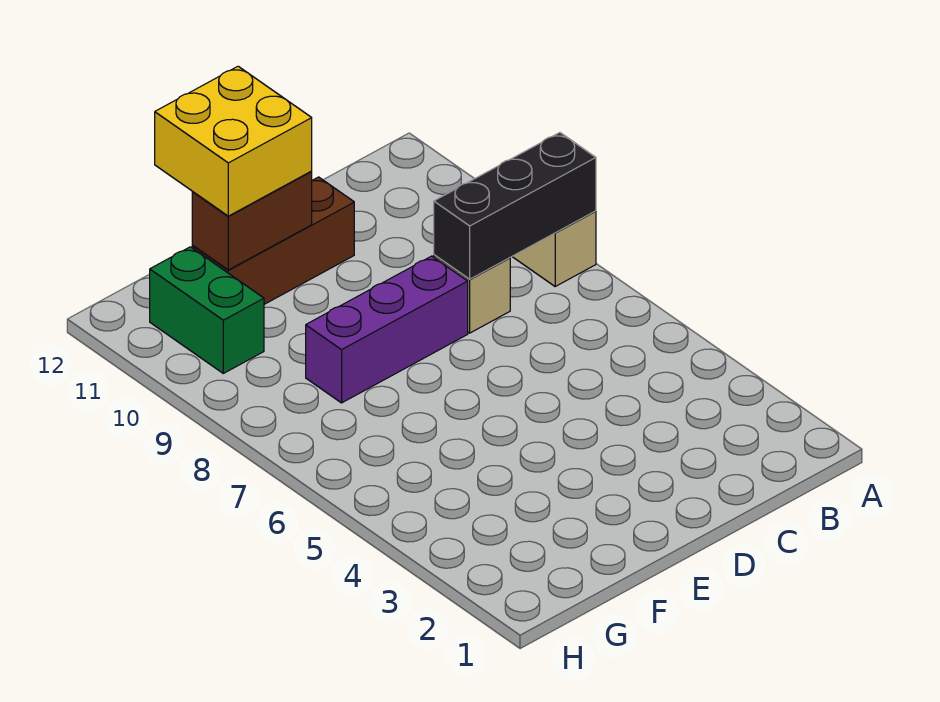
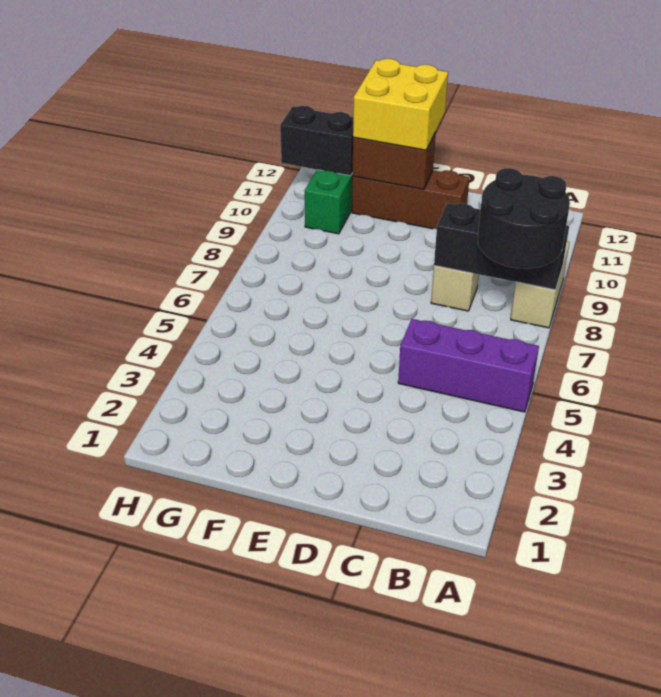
none -> black 2x2 round brick [478,168,570,268]
purple 1x3 brick [306,256,468,403] -> purple 1x3 brick moved to [398,319,539,412]
none -> black 1x2 brick [280,106,353,176]

